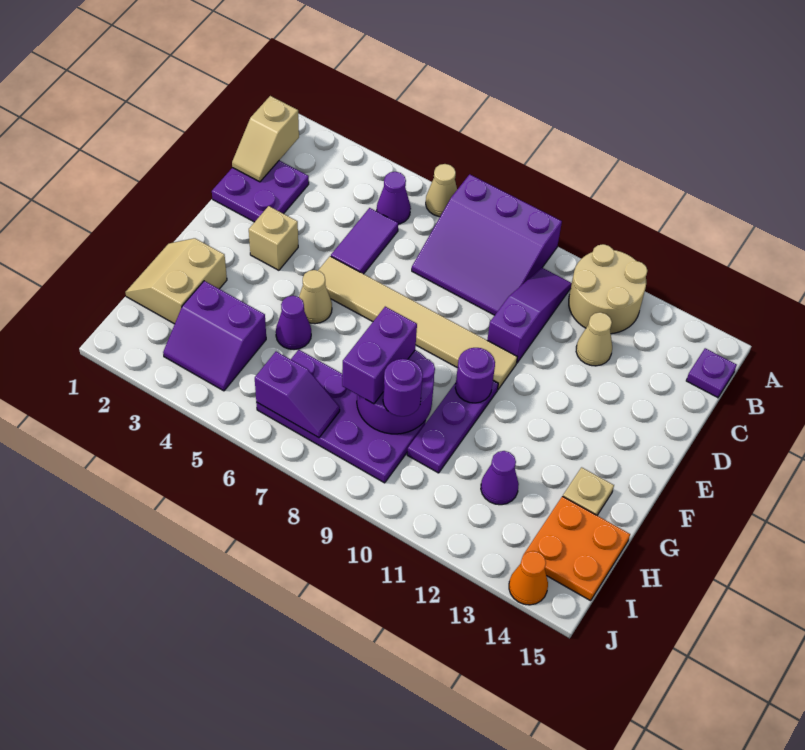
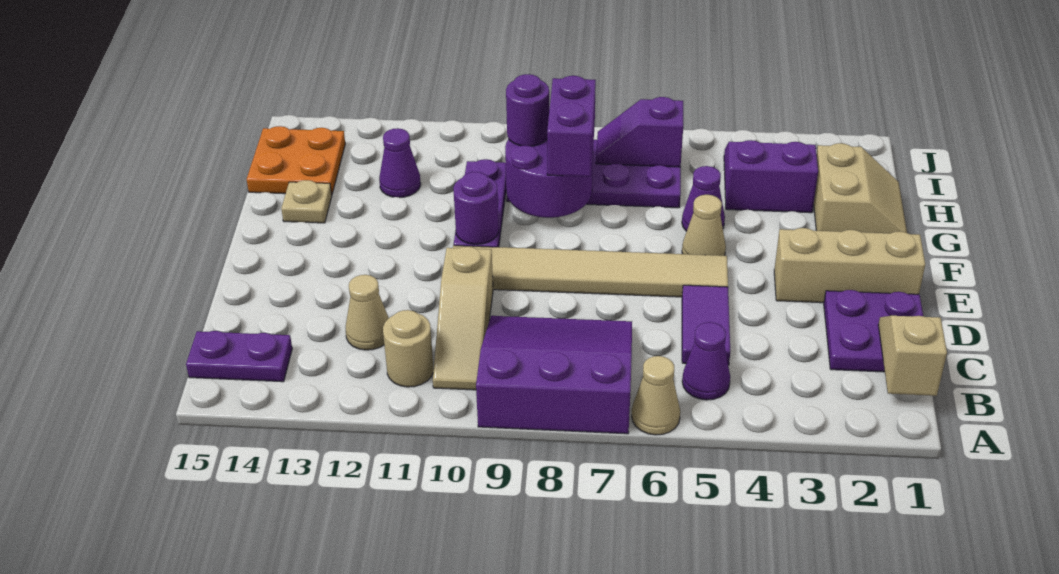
tan 2x2 round brick [569,244,648,334] -> tan 1x1 round brick [383,310,434,387]
purple 1x3 slope [487,268,572,363] -> tan 1x3 slope [433,246,493,390]
purple 1x1 plate [686,348,737,398] -> purple 1x2 plate [186,331,292,382]
tan 1x1 brick [249,206,298,270] -> tan 1x3 brick [774,228,925,303]
orange 1x1 cone [509,551,548,605] -> none

